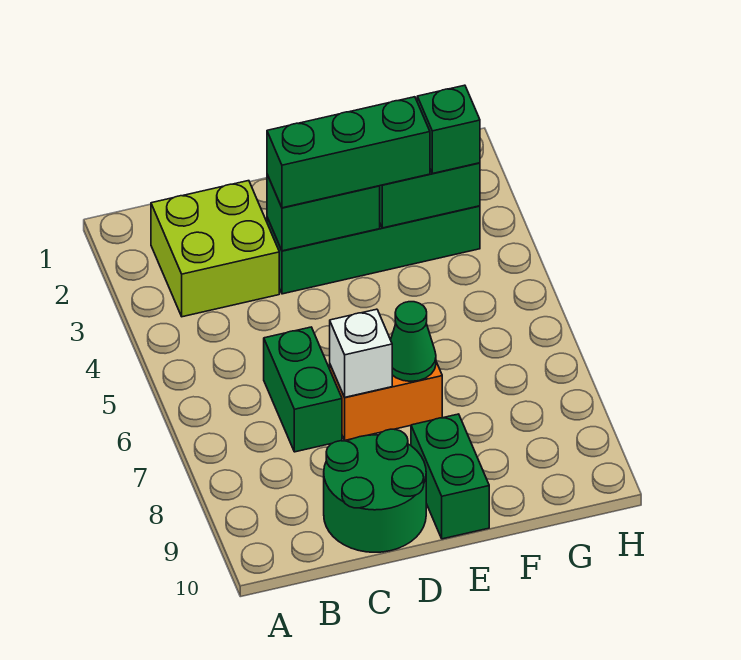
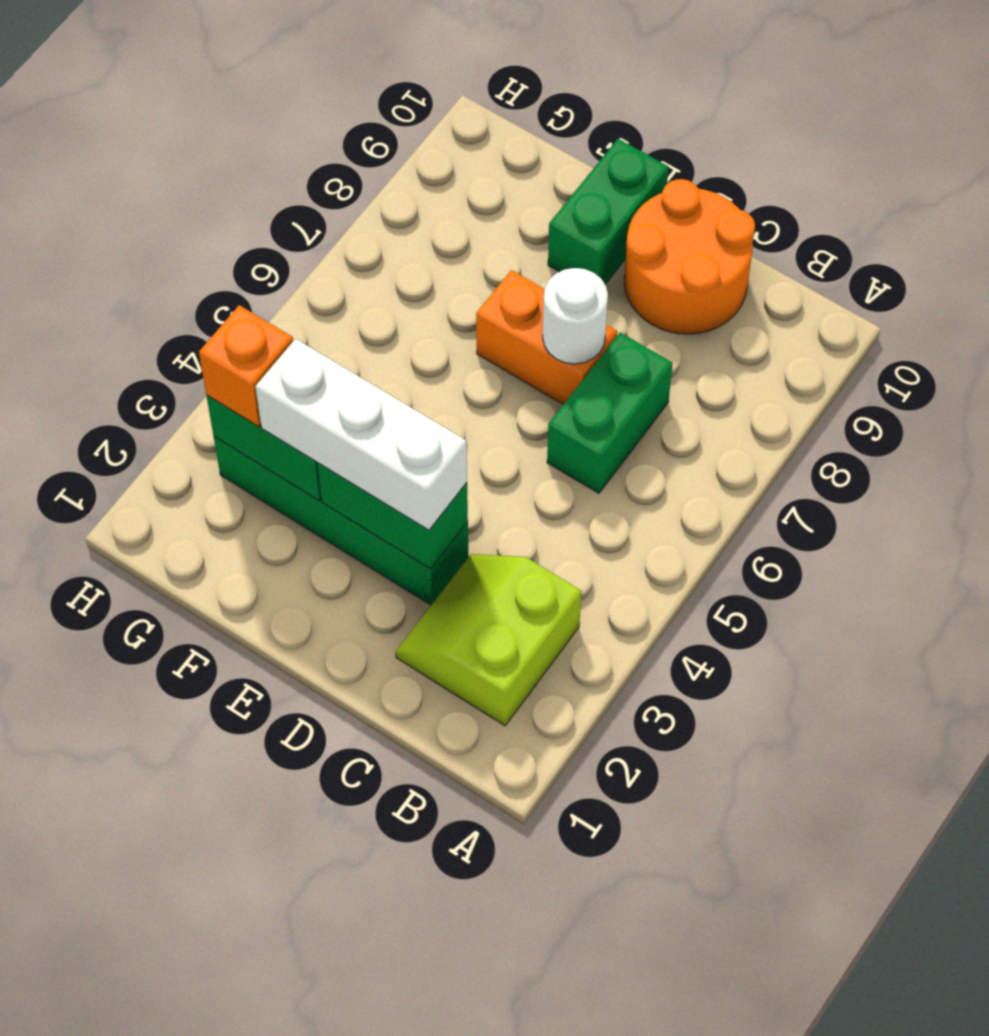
lime 2x2 brick [151,181,279,317] -> lime 2x2 slope [396,554,581,726]
green 2x2 round brick [324,429,426,552] -> orange 2x2 round brick [624,179,755,334]
green 1x3 brick [267,97,430,208] -> white 1x3 brick [255,339,467,530]
white 1x1 brick [330,309,392,397] -> white 1x1 round brick [543,268,608,364]
green 1x1 cone [391,302,436,381] -> none
green 1x1 brick [417,85,480,174] -> orange 1x1 brick [199,305,293,427]

